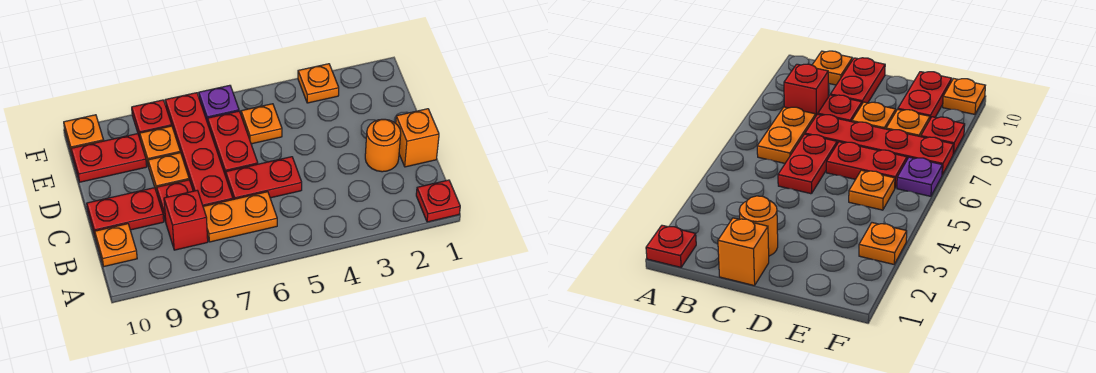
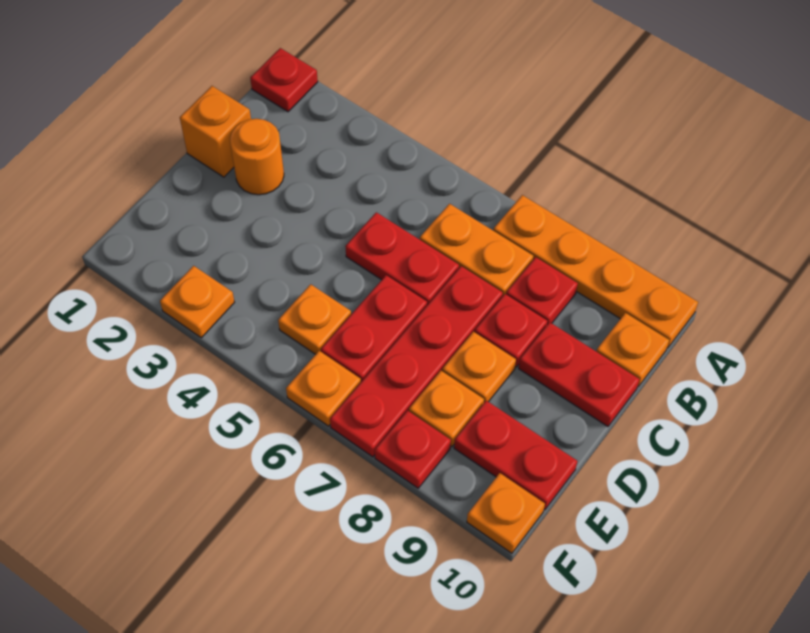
none -> orange 1x4 plate [493,195,698,348]
red 1x1 brick [164,190,208,250] -> red 1x1 plate [506,257,578,325]
purple 1x1 plate [199,85,239,123] -> orange 1x1 plate [286,351,361,426]

